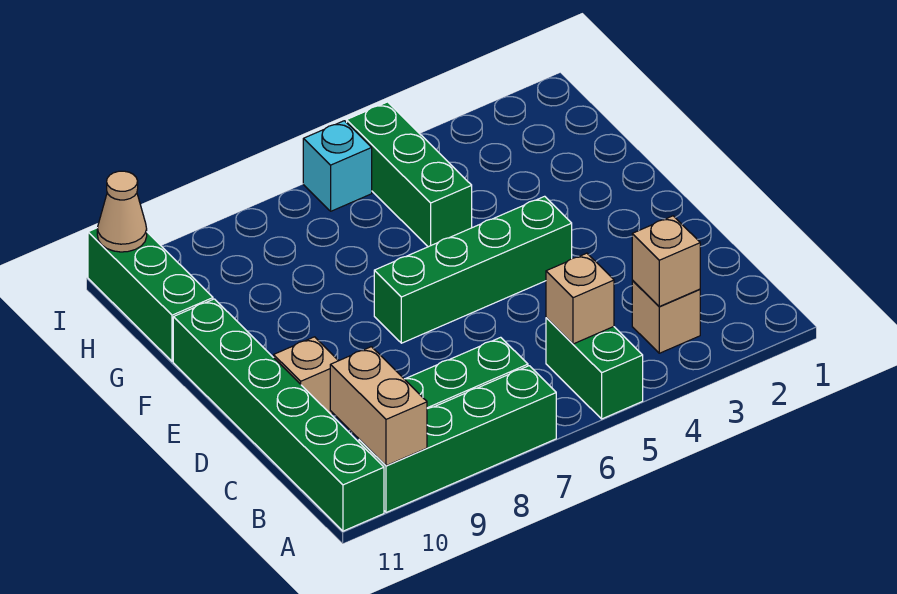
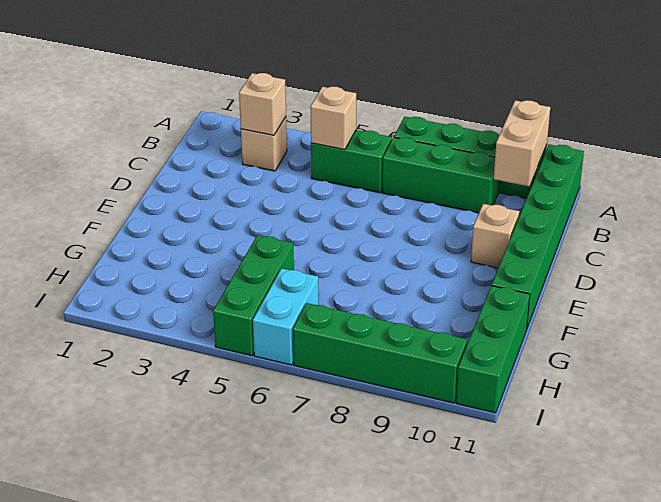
green 1x2 brick [546,318,643,419] -> green 1x2 brick turned to [311,130,392,193]
green 1x4 brick [374,196,572,343] -> green 1x4 brick moved to [293,303,467,403]
cyan 1x1 brick [303,121,372,211] -> cyan 1x2 brick [253,268,319,365]
tan 1x1 cone [97,171,147,252] -> none

